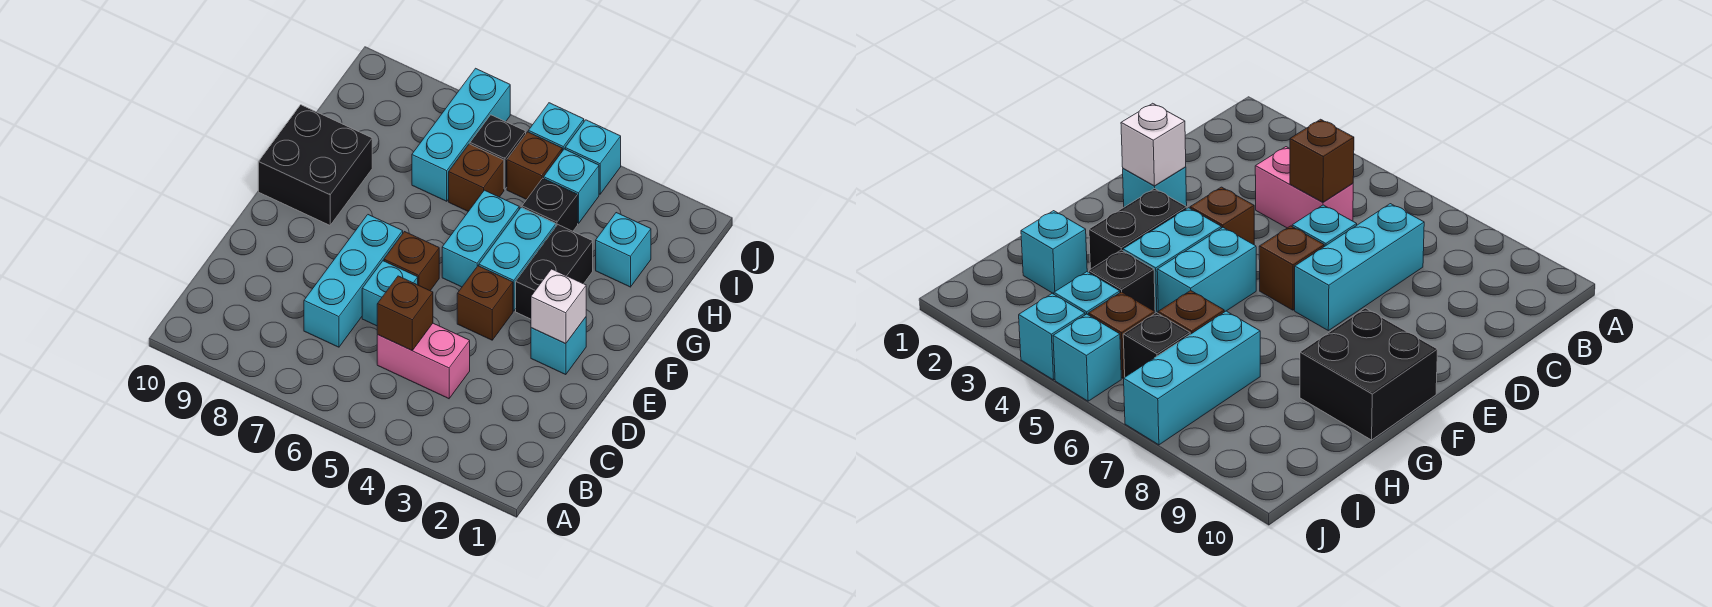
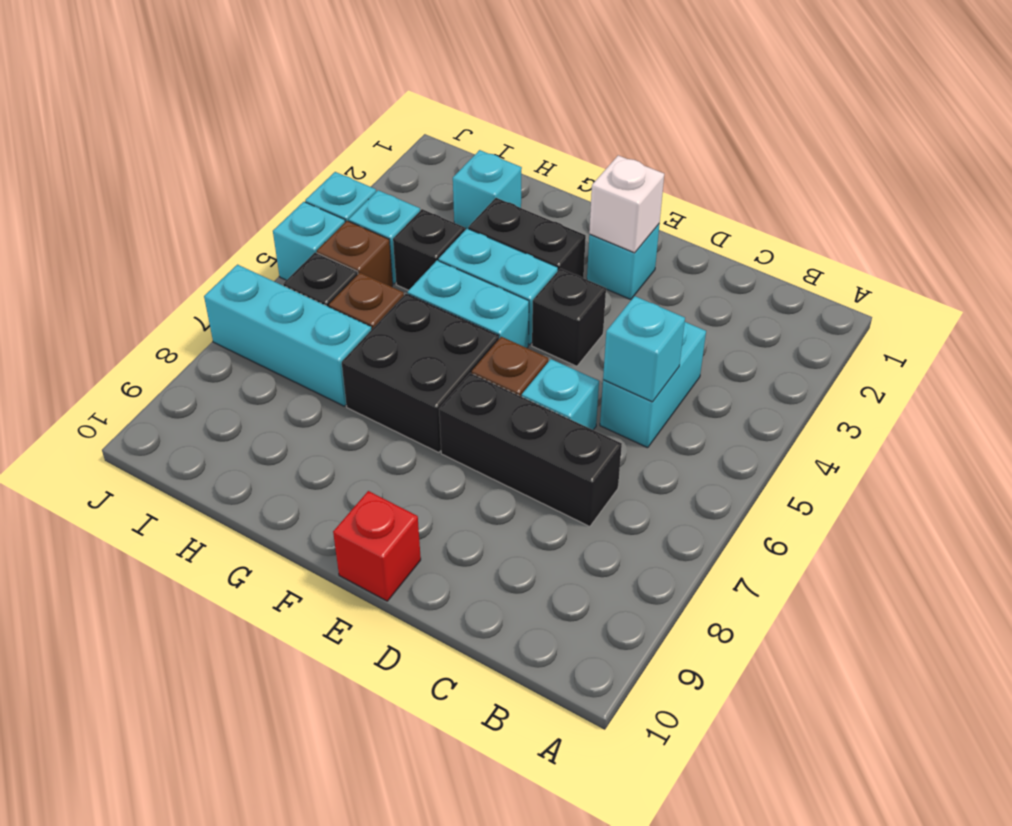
pink 1x2 brick [377,323,470,399] -> cyan 1x2 brick [600,322,706,448]
brown 1x1 brick [377,276,433,350] -> cyan 1x1 brick [603,296,685,402]
cyan 1x3 brick [304,215,403,347] -> black 1x3 brick [439,373,622,527]
brown 1x1 brick [457,266,513,340] -> black 1x1 brick [532,268,606,366]
none -> red 1x1 brick [333,491,421,601]
black 2x2 brick [258,105,372,225] -> black 2x2 brick moved to [342,294,499,453]

